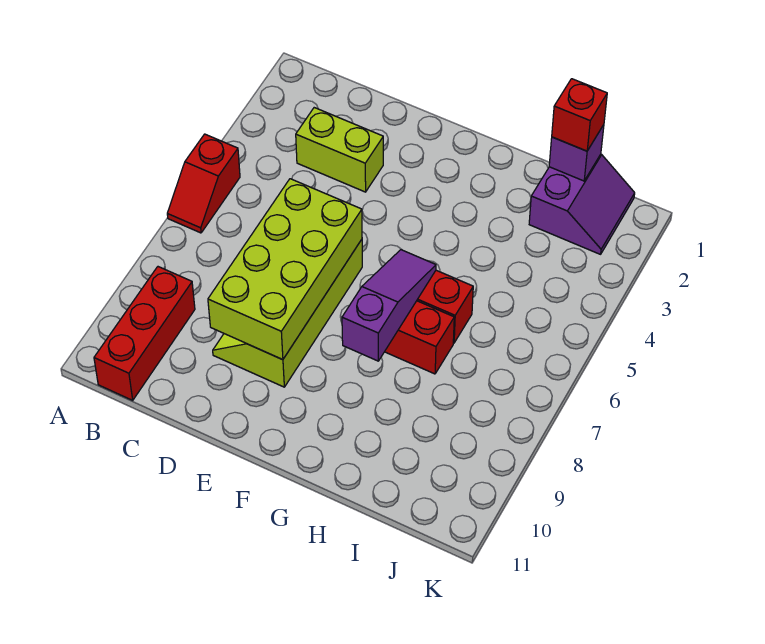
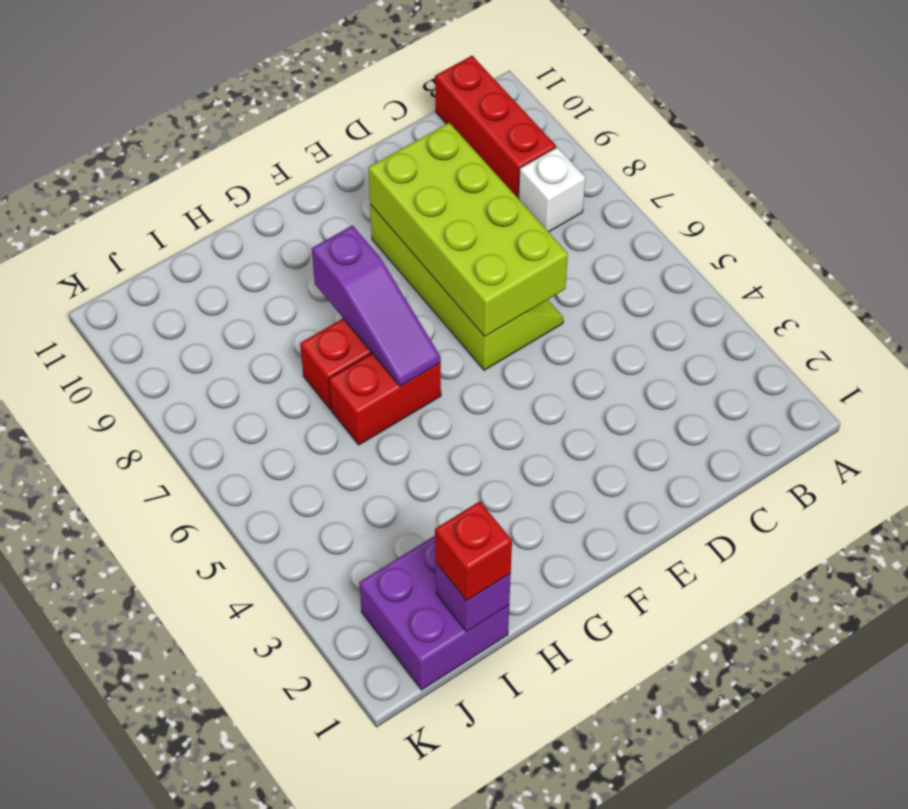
red 1x2 slope [167,134,240,233] -> none
none -> white 1x1 brick [519,147,585,232]
lime 1x2 brick [296,108,383,192] -> none
purple 2x2 slope [529,154,635,254] -> purple 2x2 brick [359,536,509,690]

